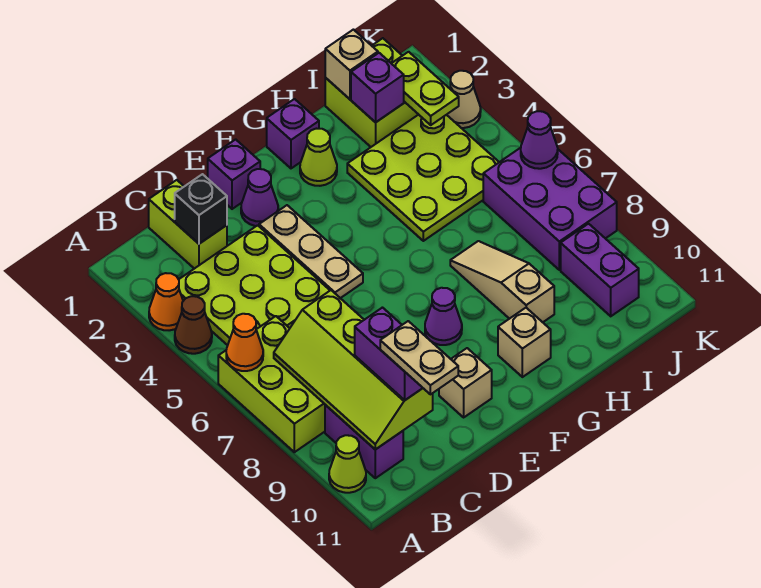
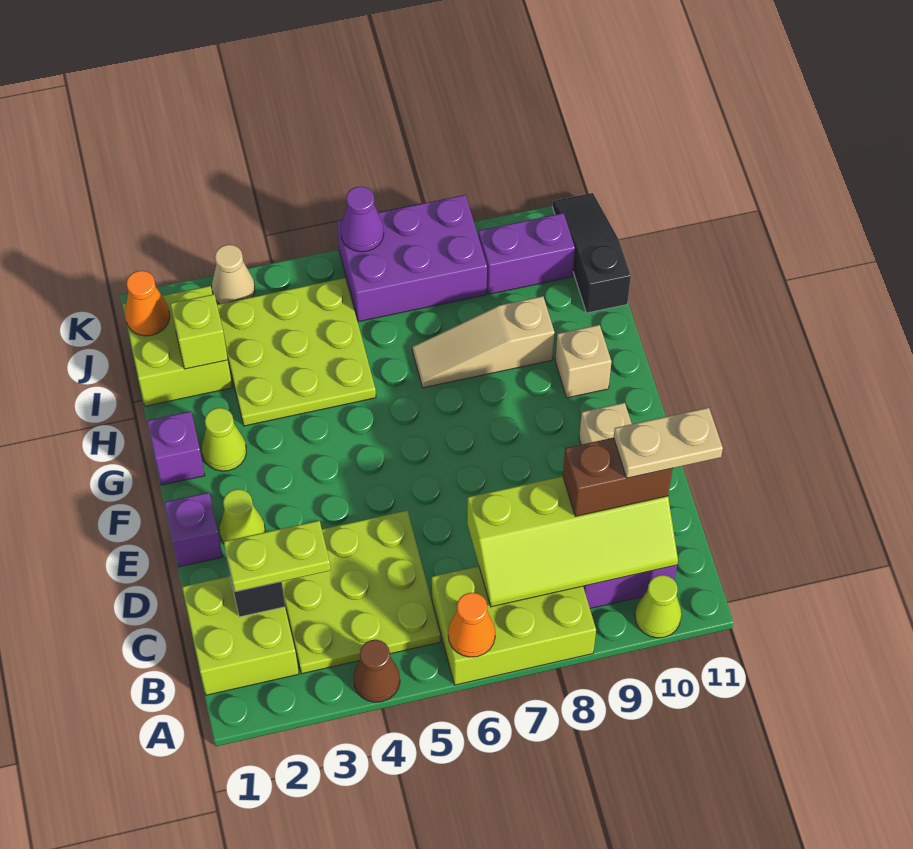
orange 1x1 cone [149,273,183,330] -> orange 1x1 cone moved to [125,271,170,336]
lime 1x2 brick [149,180,227,269] -> lime 2x2 brick [182,576,299,695]
purple 1x2 brick [355,308,422,400] -> brown 1x2 brick [563,438,673,516]
purple 1x1 cone [241,169,278,226] -> lime 1x1 cone [220,489,265,543]
tan 1x3 plate [259,205,363,298] -> none
purple 1x1 cone [425,288,462,345] -> none
tan 1x1 brick [325,30,378,99] -> none
purple 1x1 brick [351,53,404,122] -> lime 1x1 brick [170,294,228,369]
none -> black 1x3 slope [552,193,631,313]
lime 1x2 plate [391,52,459,125] -> lime 1x2 plate moved to [224,521,331,592]

